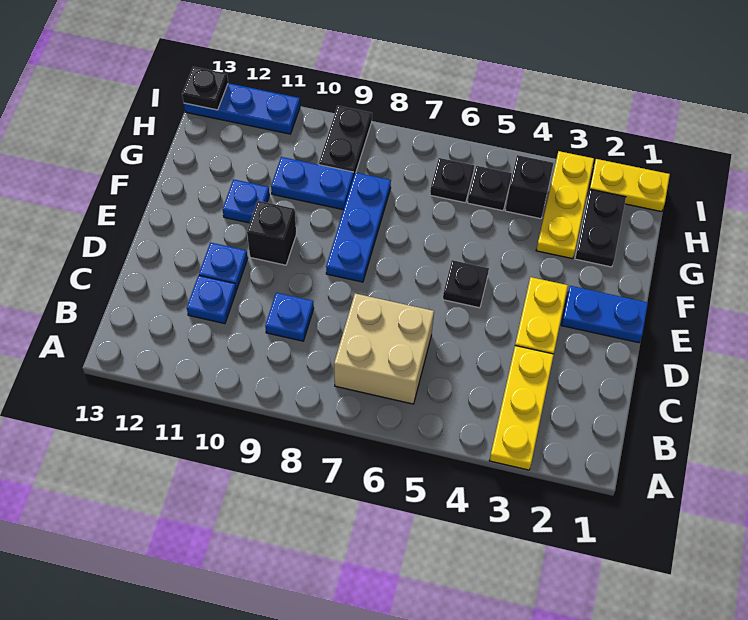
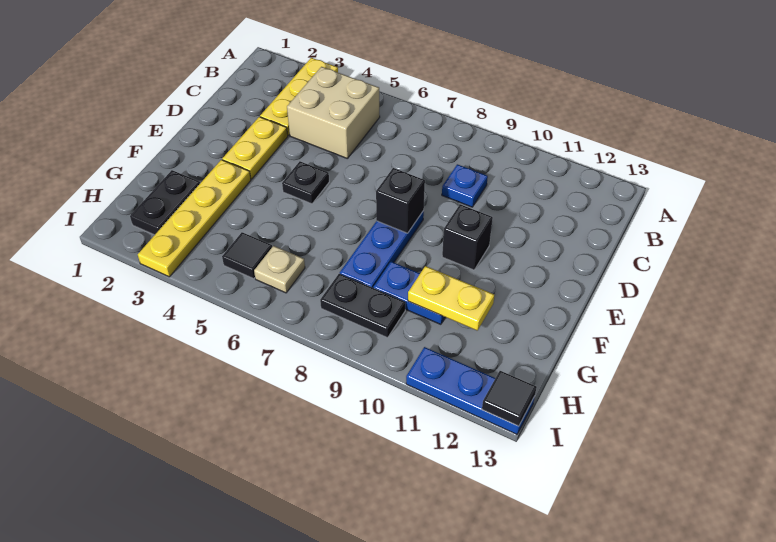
tan 2x2 brick [334,294,434,404] -> tan 2x2 brick moved to [287,67,380,158]
blue 1x1 plate [187,275,236,324] -> none
blue 1x1 plate [199,243,248,290] -> none
blue 1x2 plate [561,286,648,343] -> none
blue 1x1 plate [223,179,269,223] -> none
yellow 1x3 plate [536,151,594,259] -> yellow 1x4 plate [138,160,251,277]
black 1x1 brick [505,155,554,219] -> black 1x1 brick moved to [376,168,425,233]
black 1x1 plate [468,166,512,211] -> black 1x1 tile [222,232,272,279]
black 1x1 plate [430,158,474,203] -> tan 1x1 plate [254,246,305,293]
black 1x2 plate [319,106,372,178] -> black 1x2 plate turned to [320,274,405,338]
yellow 1x2 plate [589,159,670,212] -> yellow 1x2 plate moved to [408,266,495,331]
black 1x1 plate [182,67,228,110] -> black 1x1 tile [482,371,537,426]

